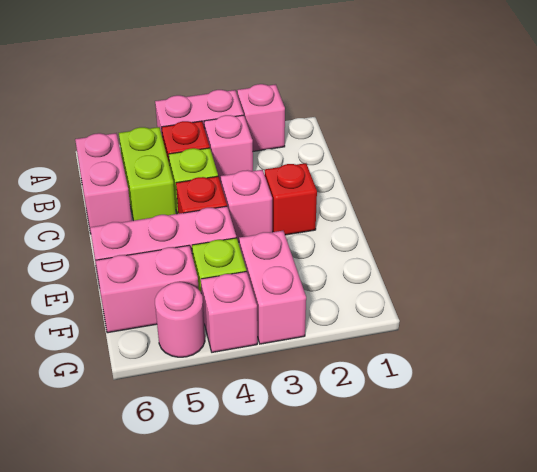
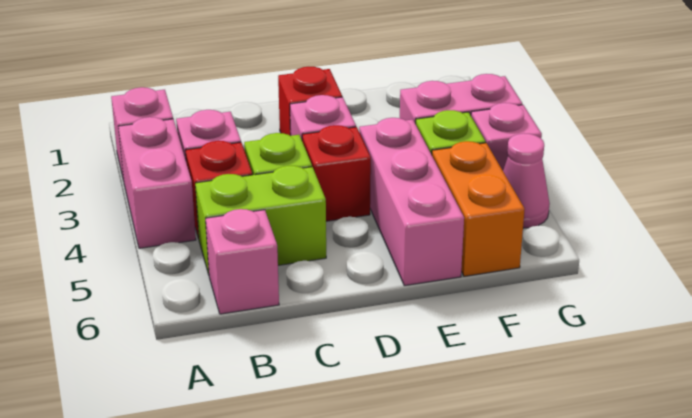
pink 1x2 brick [75,133,132,234] -> pink 1x1 brick [206,209,279,314]
pink 1x2 brick [96,246,199,333] -> orange 1x2 brick [432,141,525,276]
pink 1x1 round brick [155,282,205,357] -> pink 1x1 cone [503,133,550,228]

